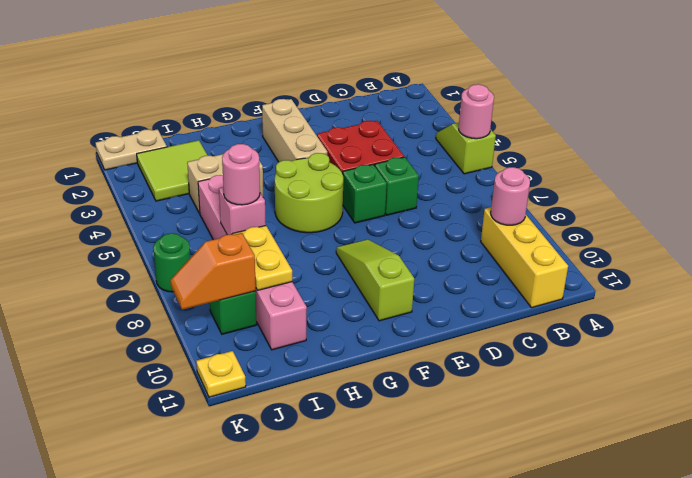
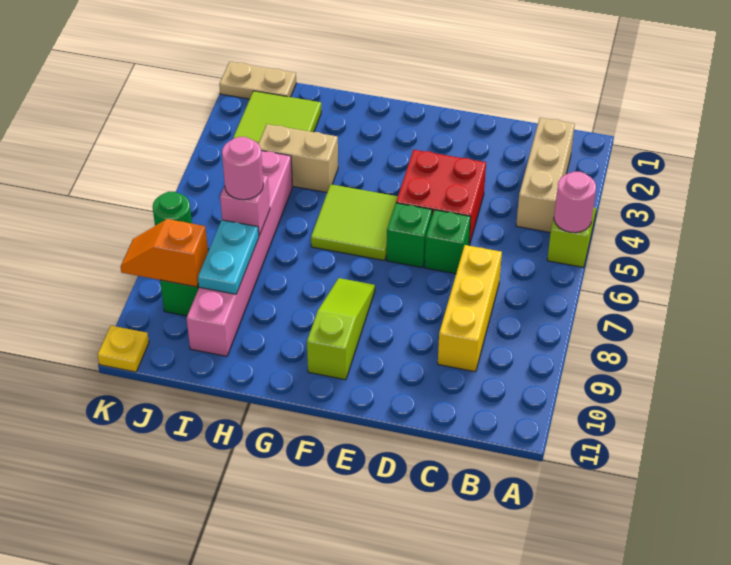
yellow 1x3 brick [481,207,568,308] -> yellow 1x3 brick moved to [438,245,502,372]
pink 1x1 round brick [491,167,530,225] -> none
tan 1x3 brick [262,99,327,162] -> tan 1x3 brick moved to [516,118,575,232]
lime 2x2 round brick [275,153,343,233] -> lime 2x2 tile [311,184,398,261]
yellow 1x2 plate [232,226,292,290] -> cyan 1x2 plate [198,220,259,294]

